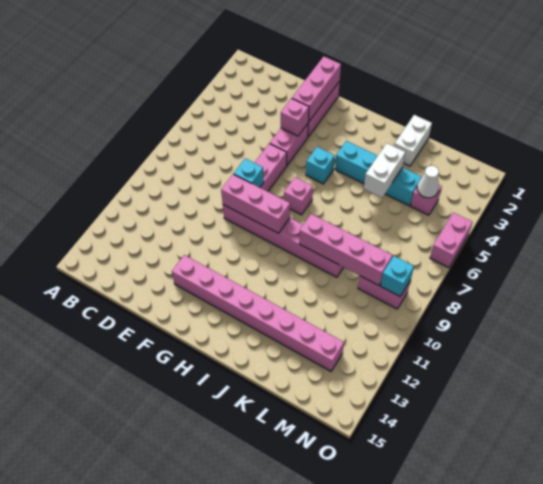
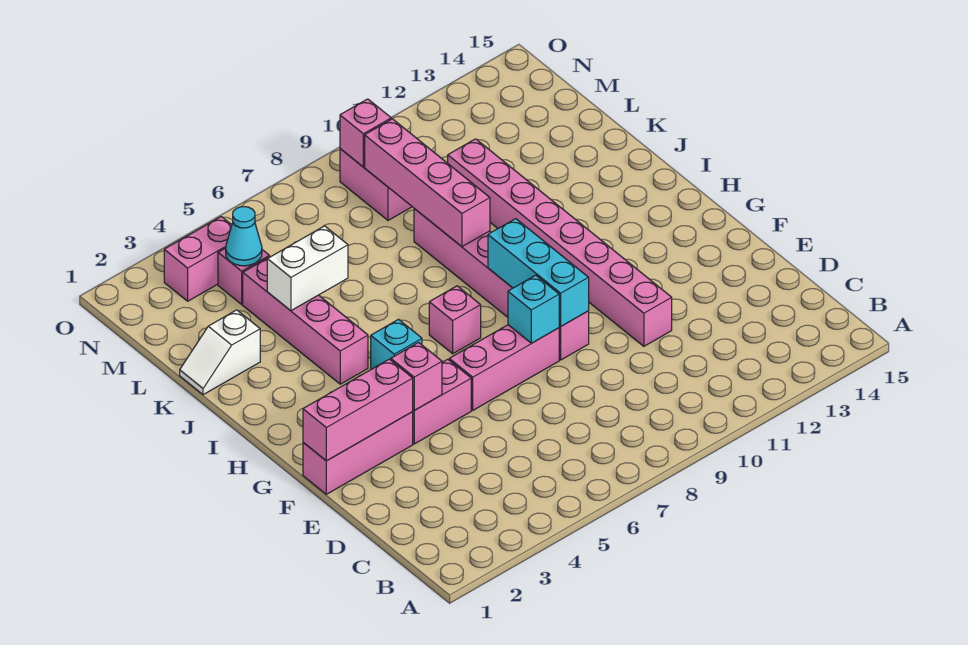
pink 1x3 brick [221,174,290,233] -> cyan 1x3 brick [488,219,589,327]
pink 1x8 brick [172,255,344,371] -> pink 1x8 brick moved to [448,139,672,346]
cyan 1x4 brick [335,141,422,206] -> pink 1x4 brick [243,256,368,384]
white 1x2 brick [394,115,432,166] -> white 1x2 slope [180,310,260,395]
white 1x1 cone [417,166,439,198] -> cyan 1x1 cone [226,207,262,266]
cyan 1x1 brick [381,256,414,296] -> pink 1x1 brick [340,99,391,167]
pink 1x2 brick [430,213,472,268] -> pink 1x2 brick moved to [164,217,232,301]

